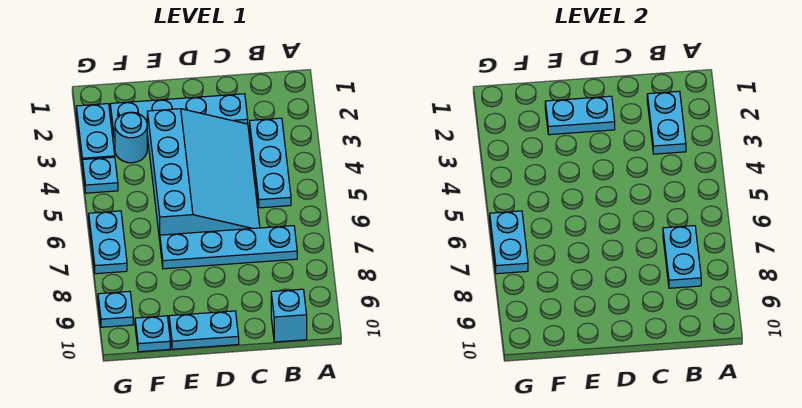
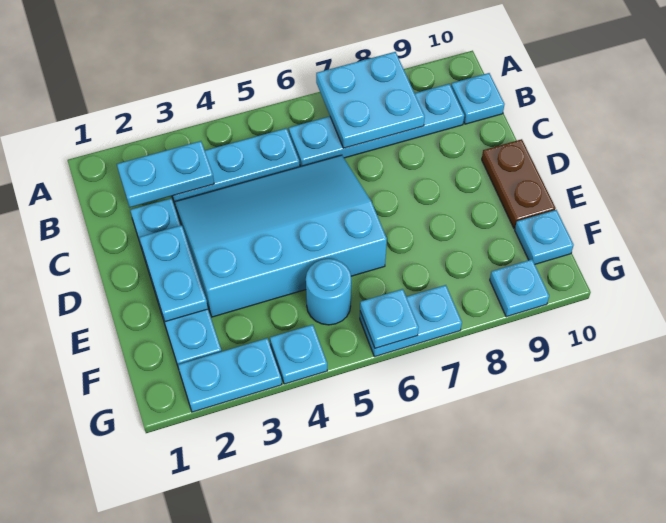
cyan 1x4 plate [160,226,297,269] -> cyan 1x4 plate turned to [289,84,464,166]
cyan 1x2 plate [663,226,701,288] -> cyan 2x2 plate [316,52,425,148]
cyan 1x1 brick [271,289,307,342] -> cyan 1x1 plate [451,73,505,124]
cyan 1x2 plate [169,311,239,349] -> brown 1x2 plate [482,139,556,228]
cyan 1x1 round brick [115,112,147,163] -> cyan 1x1 round brick moved to [306,259,351,325]
cyan 1x2 plate [490,211,528,274] -> cyan 1x1 plate [360,289,419,348]

